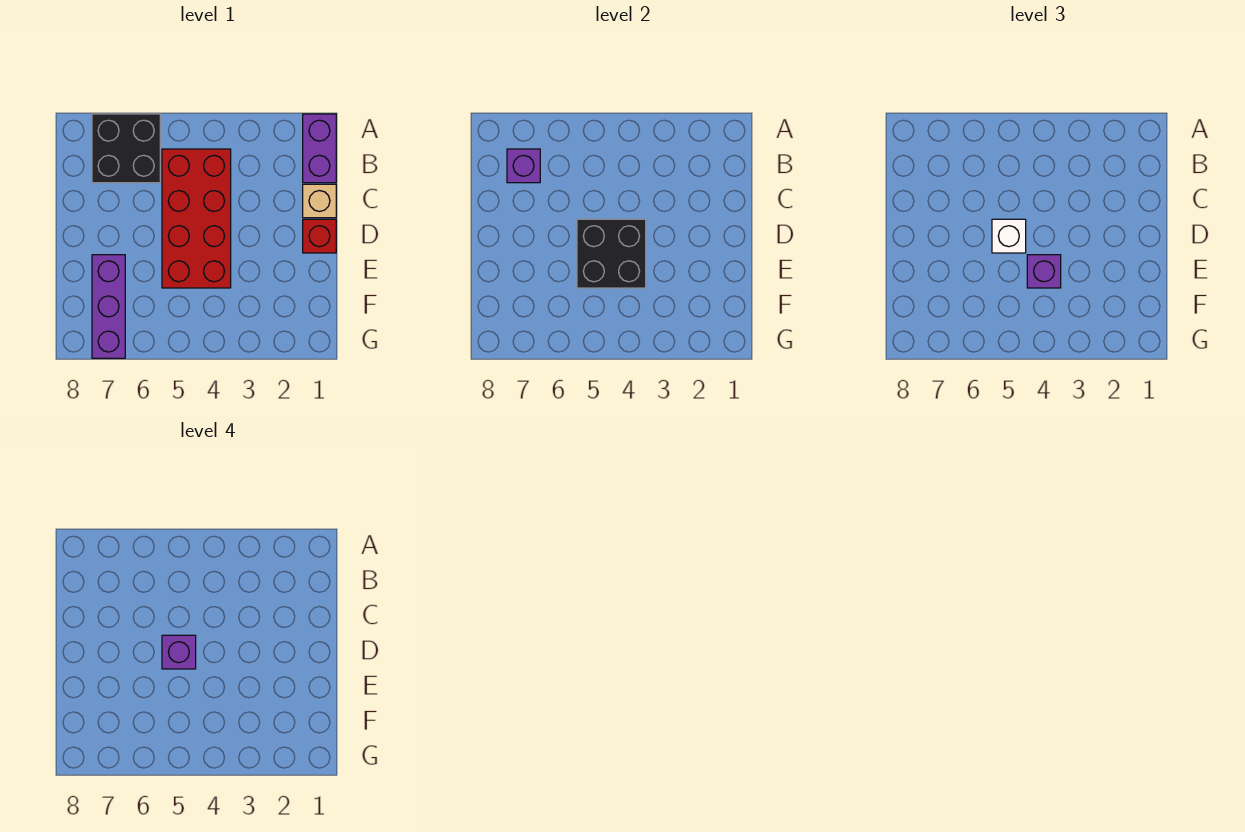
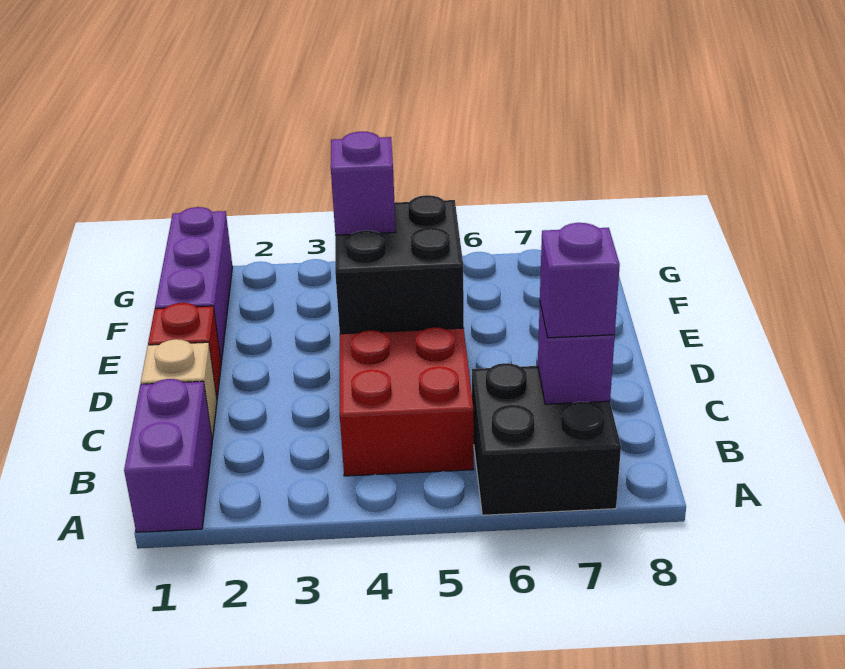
white 1x1 brick [992,219,1026,253] -> none
purple 1x1 brick [162,635,196,669] -> purple 1x1 brick moved to [540,223,620,338]
purple 1x3 brick [92,255,125,358] -> purple 1x3 brick moved to [155,207,232,362]

